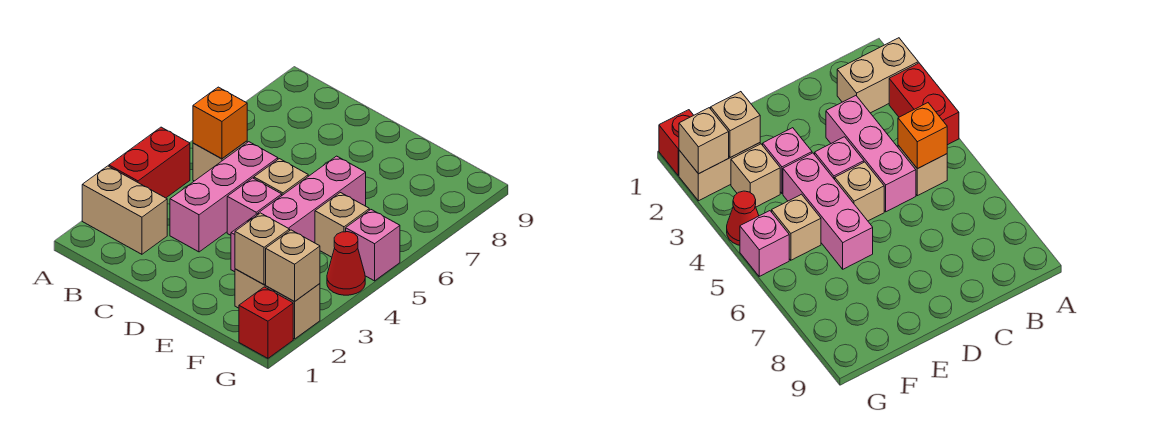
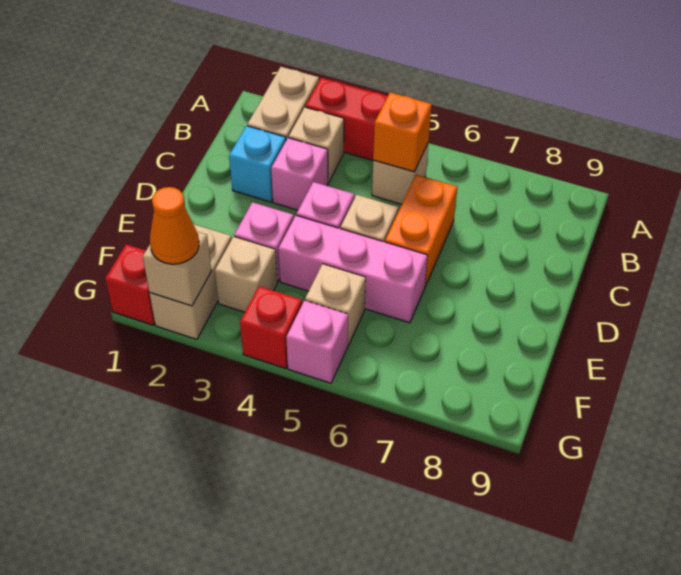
none -> cyan 1x1 brick [229,126,286,202]
pink 1x3 brick [170,142,278,252] -> pink 1x1 brick [271,138,328,210]
none -> orange 1x2 brick [385,175,457,286]
tan 1x1 brick [235,213,290,285] -> tan 1x1 brick moved to [289,107,344,183]
none -> orange 1x1 cone [150,187,199,264]
red 1x1 cone [327,232,365,295] -> red 1x1 brick [240,286,302,368]

